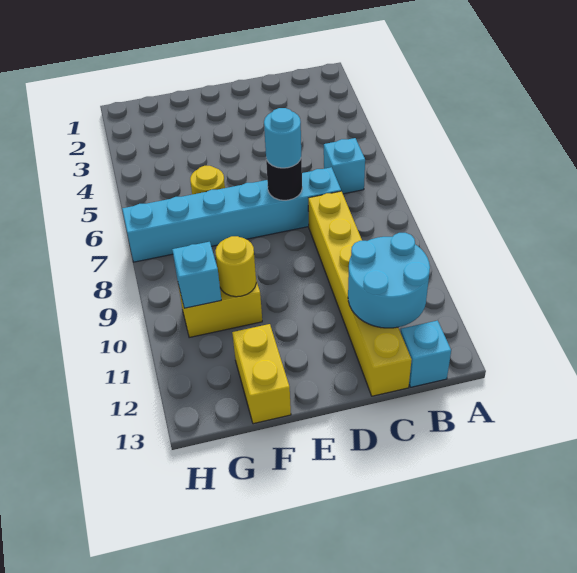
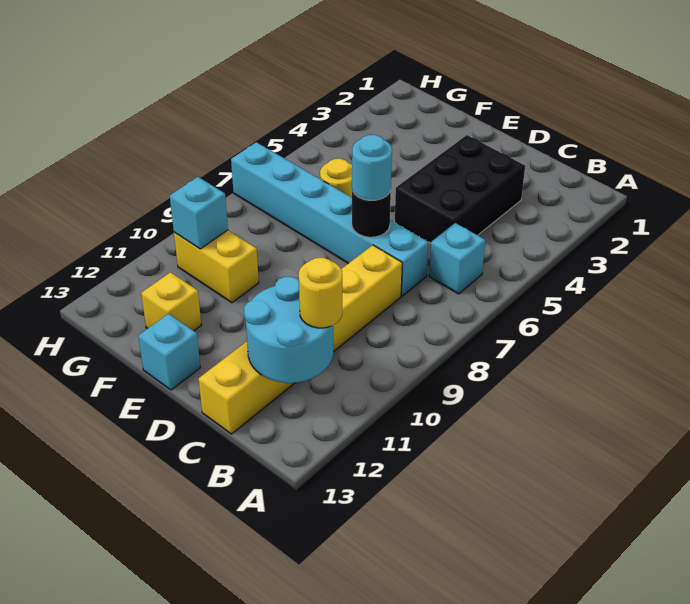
cyan 1x1 brick [401,321,451,387] -> cyan 1x1 brick moved to [138,314,200,390]
none -> black 2x3 brick [395,135,525,243]
yellow 1x1 round brick [215,236,256,297] -> yellow 1x1 round brick moved to [298,258,342,328]
yellow 1x2 brick [232,324,291,424] -> yellow 1x1 brick [141,272,201,331]

